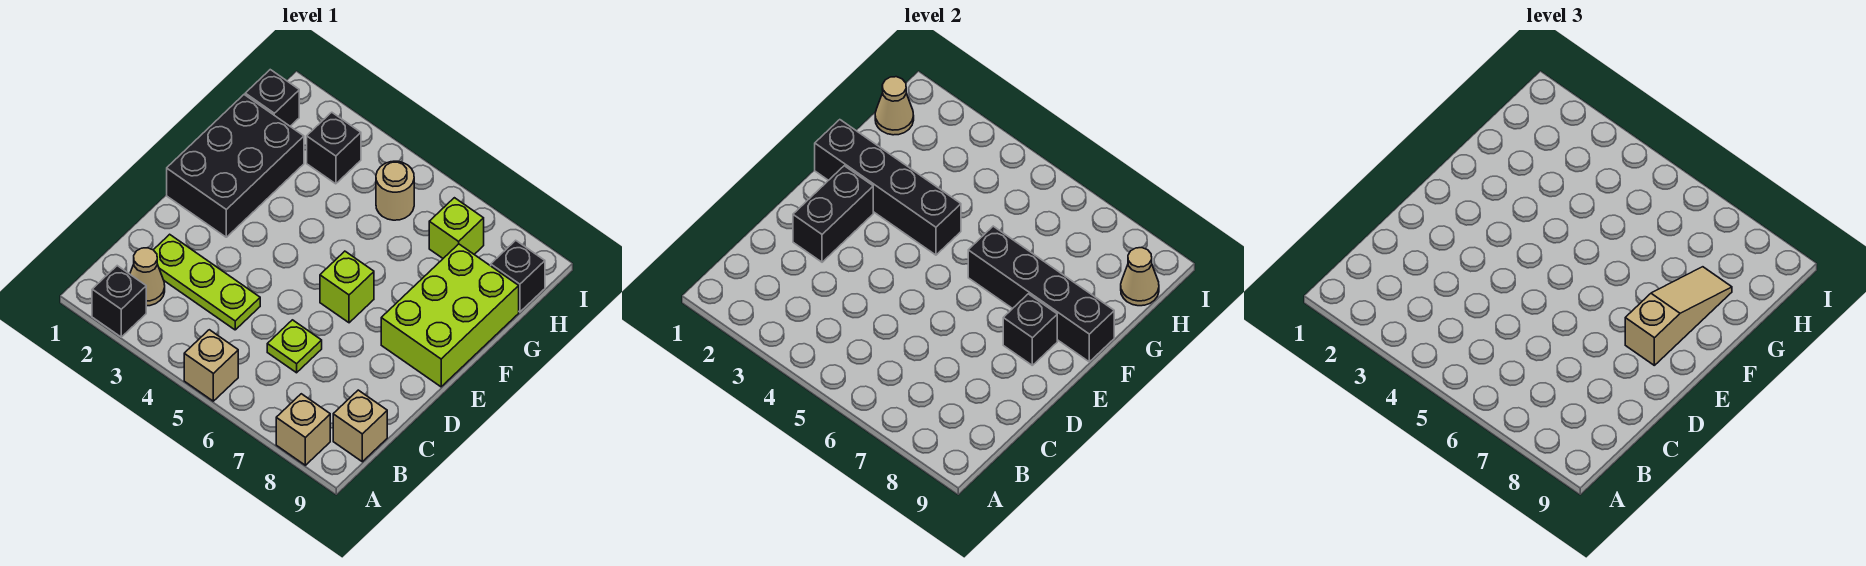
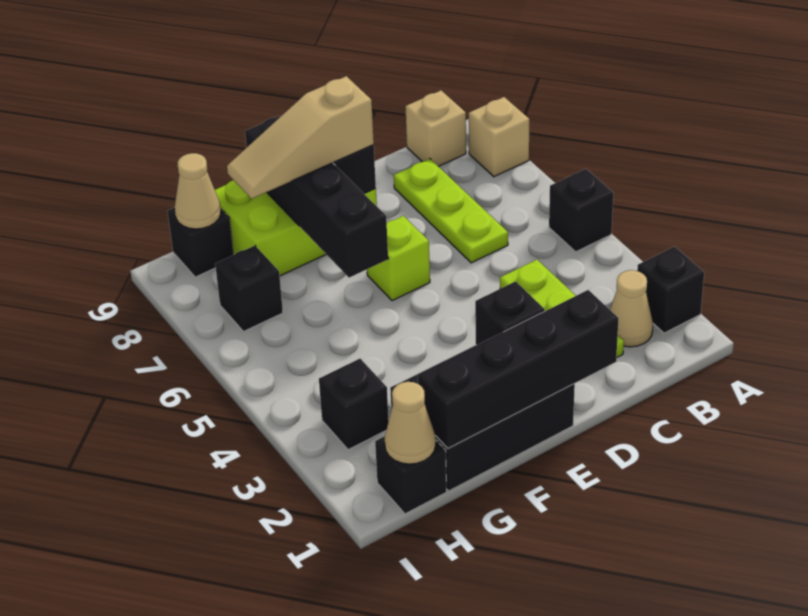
tan 1x1 brick [184,330,238,401] -> black 1x1 brick [549,169,613,252]
lime 1x1 plate [267,320,322,373] -> lime 1x3 plate [394,159,508,263]
black 1x2 brick [793,166,873,262] -> black 1x1 brick [475,281,545,345]
black 1x4 brick [815,120,961,255] -> black 1x4 brick turned to [418,290,619,448]
tan 1x1 round brick [376,161,414,220] -> none
lime 1x1 brick [429,198,484,258] -> black 1x1 brick [215,246,283,332]

